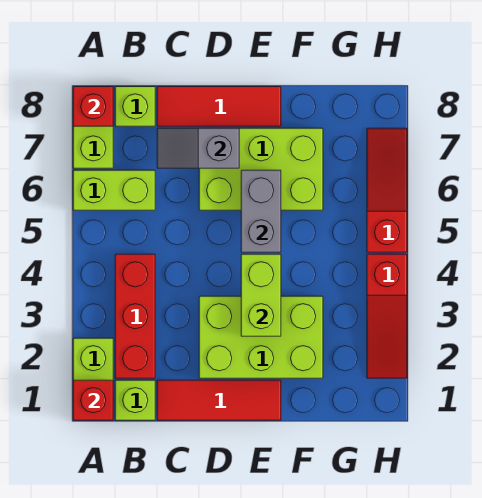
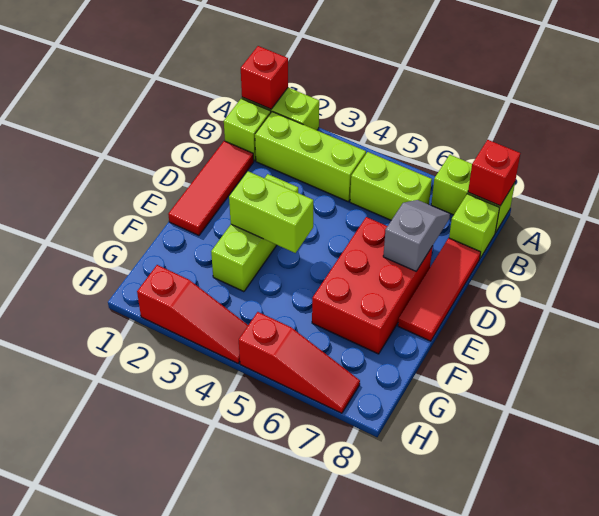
lime 1x2 brick [73,170,155,210] -> lime 1x2 brick turned to [350,152,432,220]
red 1x3 brick [115,254,155,378] -> lime 1x3 brick [255,112,366,202]
lime 2x3 brick [199,296,323,378] -> lime 1x3 brick [211,174,298,292]
lime 2x3 brick [199,128,323,210] -> red 2x3 brick [312,217,433,354]
grey 1x2 brick [241,170,281,252] -> none
red 1x3 slope [367,254,407,378] -> red 1x3 slope turned to [137,265,248,363]

